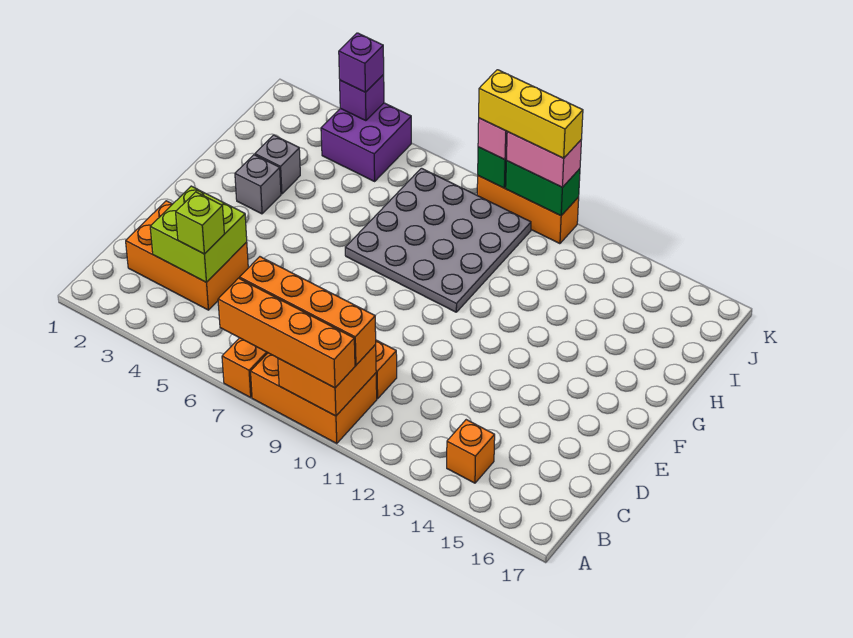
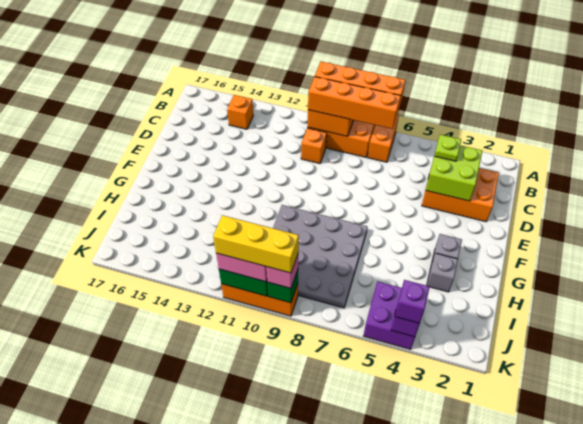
lime 1x1 brick [176,192,224,254] -> lime 1x1 plate [434,135,461,161]

